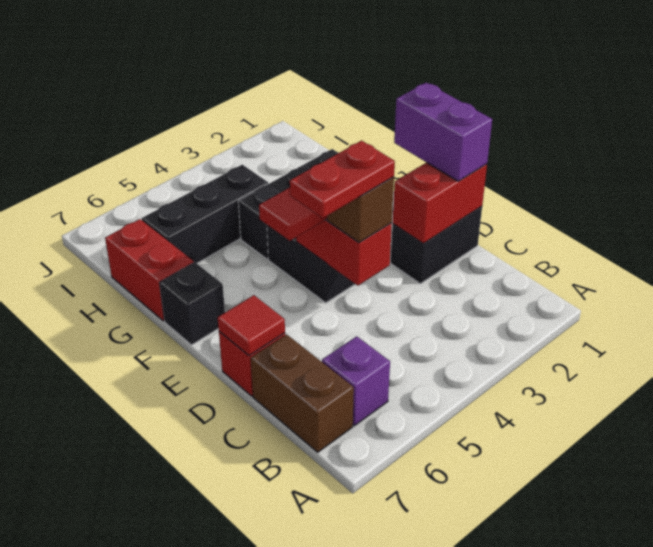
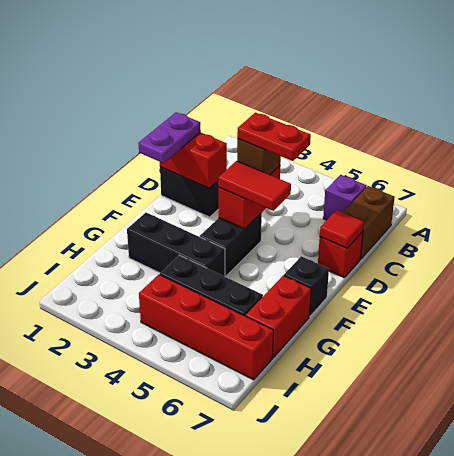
purple 1x2 brick [394,83,492,181] -> purple 1x2 plate [138,112,201,163]
none -> red 1x4 brick [139,275,273,380]

